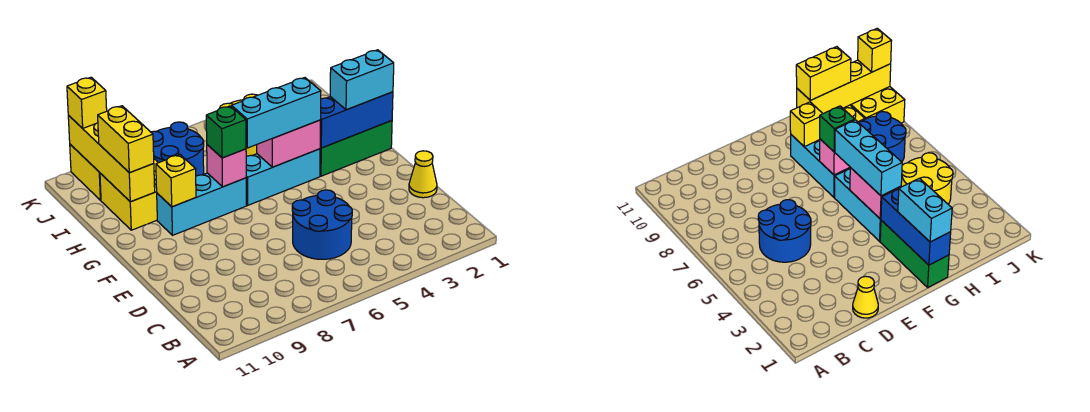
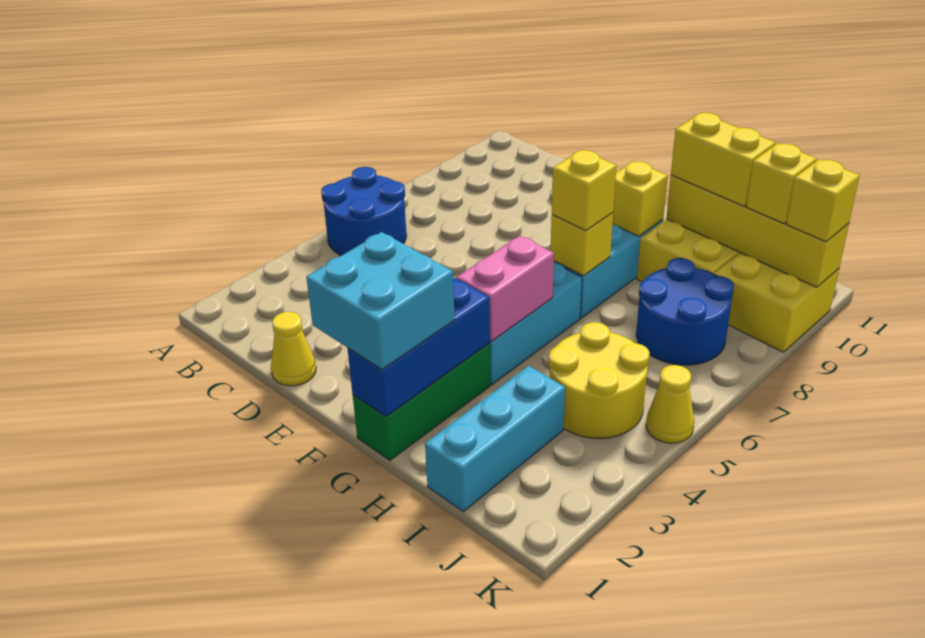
blue 2x2 round brick [292,190,352,259] -> blue 2x2 round brick moved to [321,167,407,256]
cyan 1x2 brick [330,50,394,110] -> cyan 2x2 brick [306,232,455,369]
cyan 1x3 brick [232,78,321,148] -> cyan 1x3 brick moved to [425,366,565,512]
pink 1x1 brick [207,145,246,187] -> yellow 1x1 brick [551,213,613,276]
green 1x1 brick [206,106,246,158] -> yellow 1x1 brick [552,150,616,231]
none -> yellow 1x1 brick [746,143,817,224]
none -> yellow 1x1 cone [646,365,694,443]

